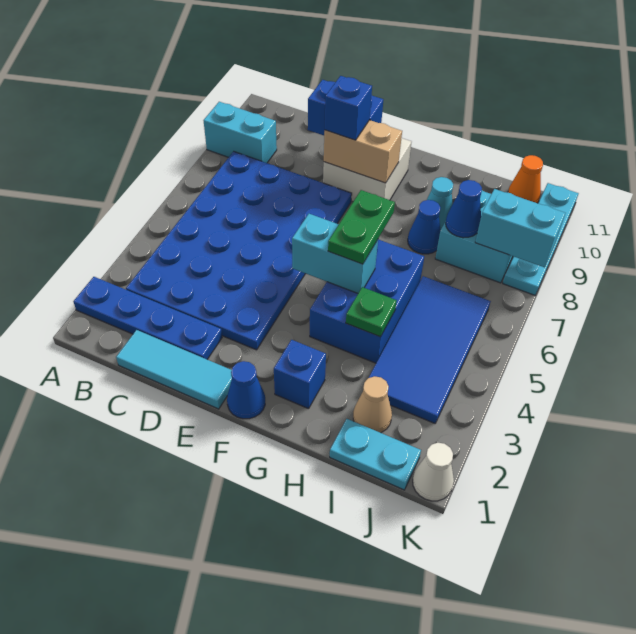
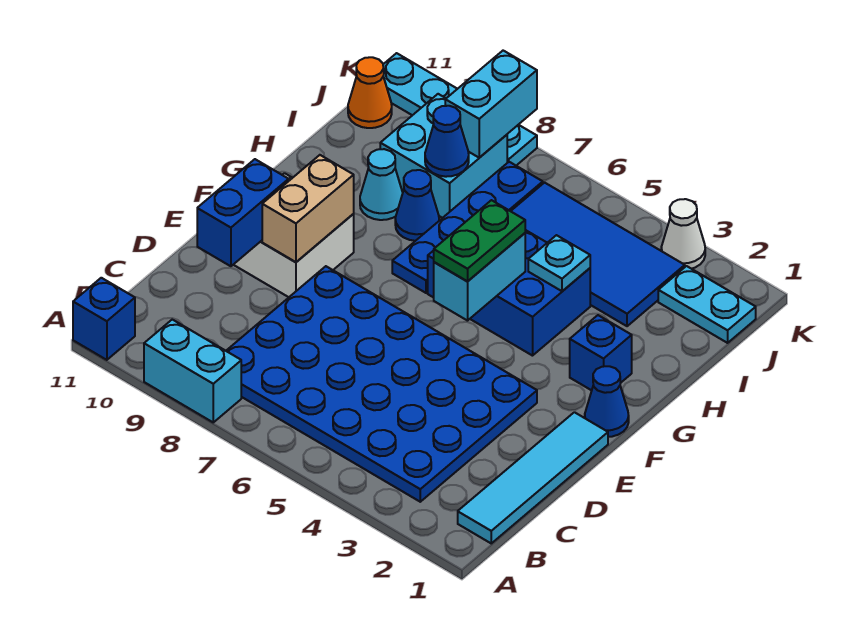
blue 1x4 plate [73,277,222,359] -> blue 1x4 plate moved to [392,162,543,293]
cyan 1x2 brick [203,102,277,163] -> cyan 1x2 brick turned to [144,320,241,422]
cyan 1x3 tile [116,330,232,409] -> cyan 1x4 tile [458,412,608,543]
blue 1x1 brick [325,76,372,140] -> blue 1x1 brick moved to [73,278,135,360]
green 1x2 plate [328,190,395,264] -> green 1x2 plate turned to [434,200,525,282]
green 1x1 plate [346,287,397,337] -> cyan 1x1 plate [528,235,590,291]
cyan 1x2 plate [330,419,421,490] -> cyan 1x2 plate turned to [658,266,756,343]
tan 1x1 cone [353,376,392,433] -> none
white 1x1 cone [413,443,454,501] -> white 1x1 cone moved to [661,199,705,269]

